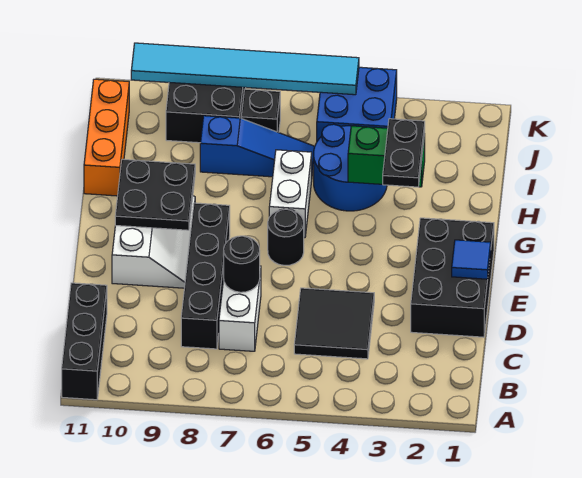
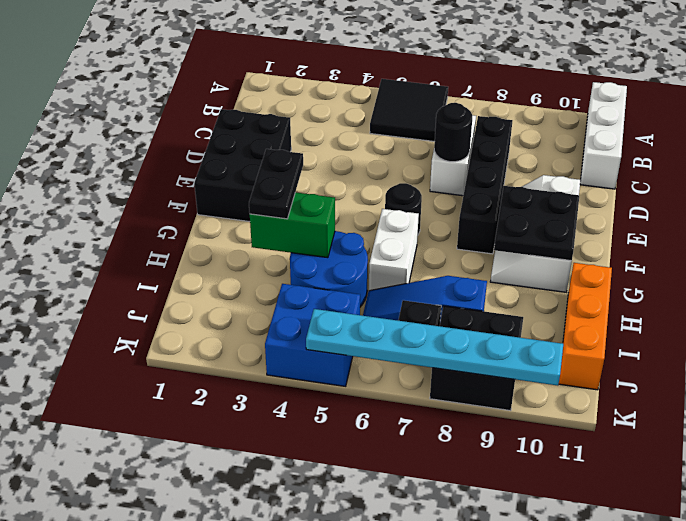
black 1x3 brick [62,283,107,400] -> white 1x3 brick [580,82,627,189]
black 2x2 tile [294,288,374,359] -> black 2x2 tile moved to [370,79,448,142]
blue 1x1 tile [452,240,491,279] -> none
cyan 1x6 tile [131,43,359,95] -> cyan 1x6 plate [306,309,563,386]

